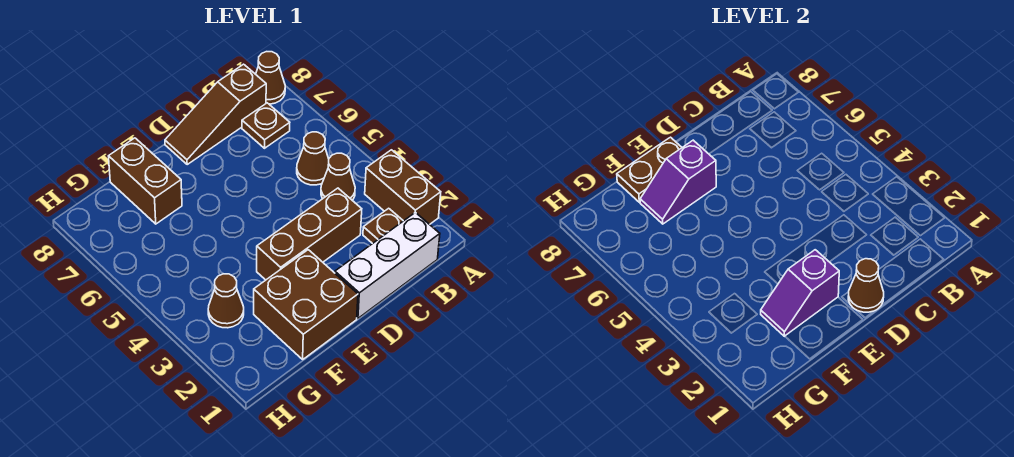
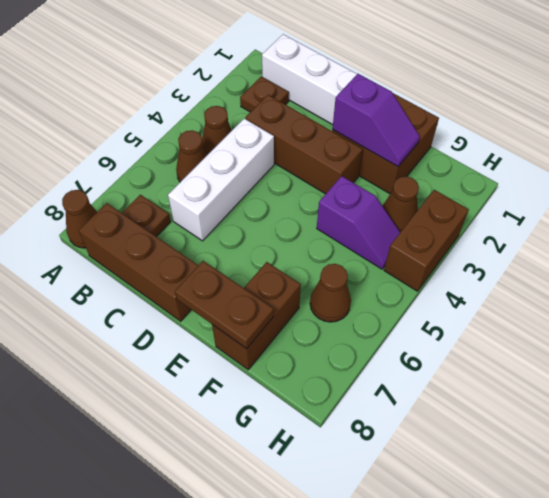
brown 1x2 brick [365,150,441,224] -> brown 1x2 brick moved to [384,190,469,291]
brown 1x3 slope [165,64,266,164] -> brown 1x3 brick [79,203,198,321]
none -> white 1x3 brick [168,119,274,241]
brown 1x1 cone [848,259,884,312] -> brown 1x1 cone moved to [310,264,351,322]
purple 1x2 slope [640,140,716,224] -> purple 1x2 slope moved to [317,176,400,269]

